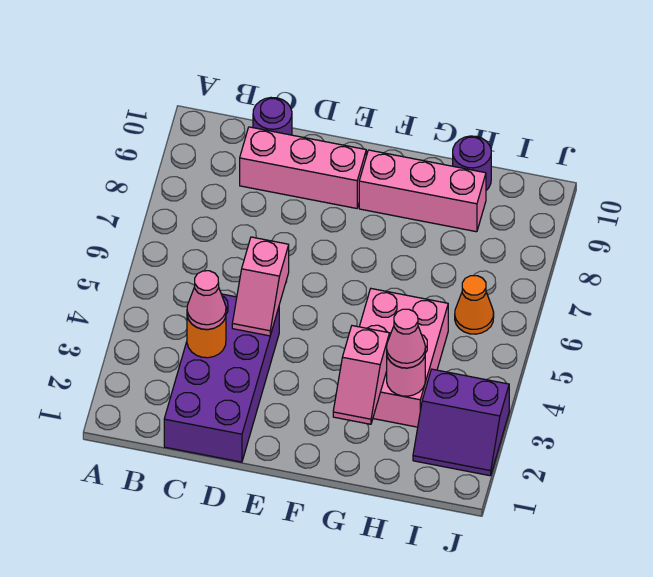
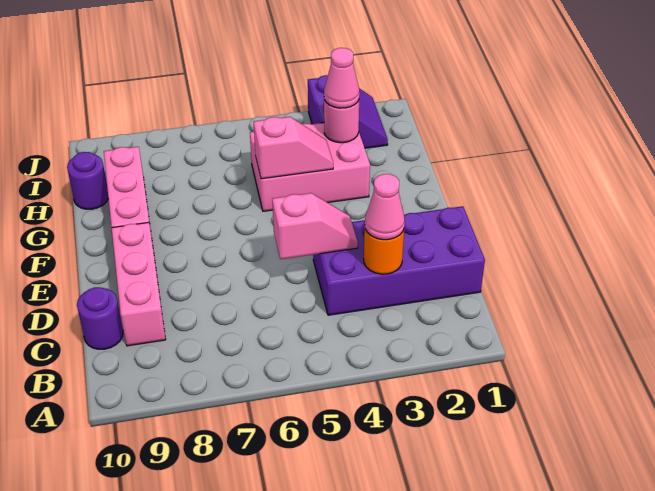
pink 1x2 slope [333,326,390,424] -> pink 1x2 slope moved to [254,117,333,179]
orange 1x1 cone [455,276,494,334] -> none

